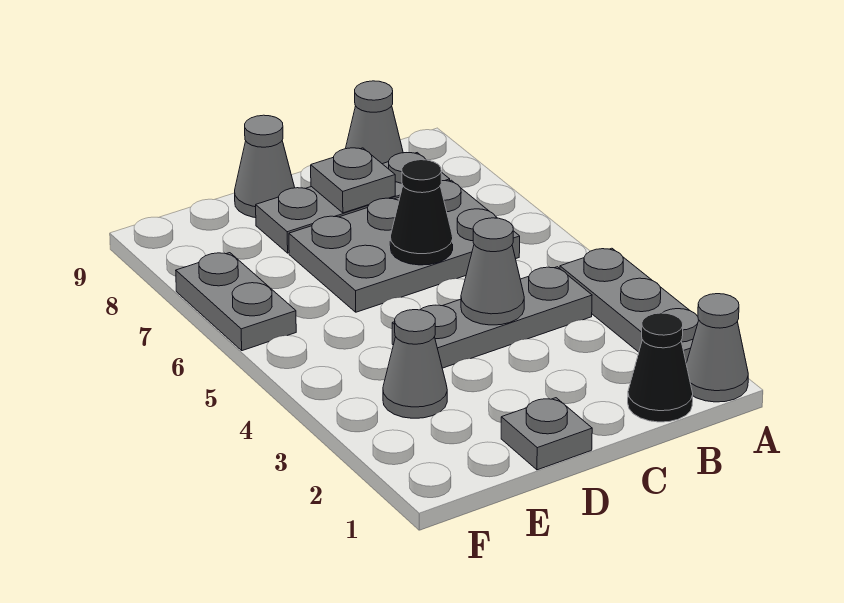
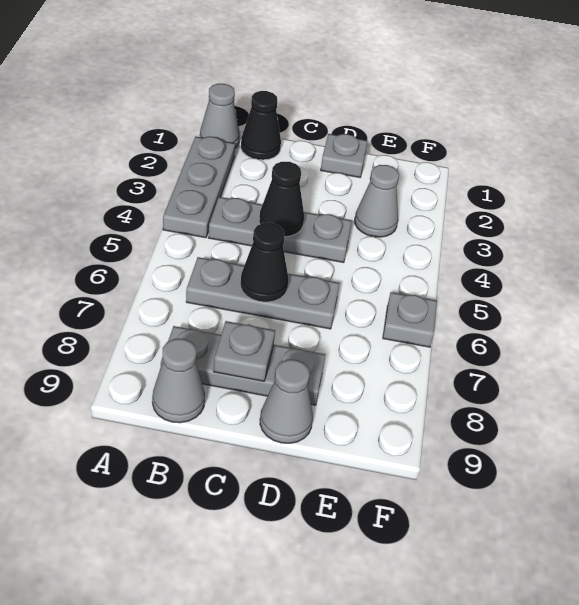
grey 2x3 plate [289,180,520,312] -> grey 1x3 plate [186,257,339,329]
grey 1x1 cone [461,218,524,325] -> black 1x1 cone [259,162,304,237]
grey 1x2 plate [176,253,296,351] -> grey 1x1 plate [383,292,437,347]

